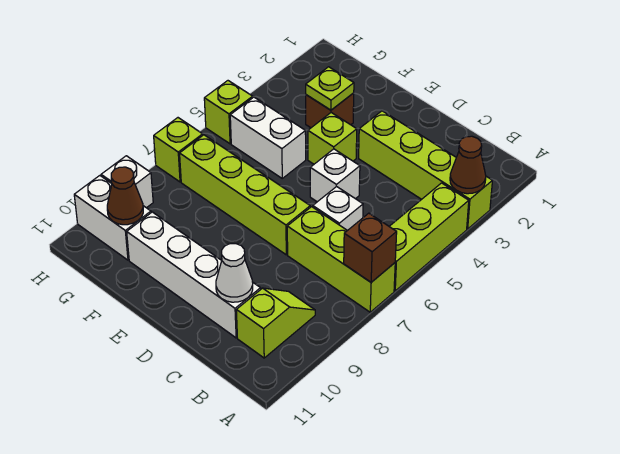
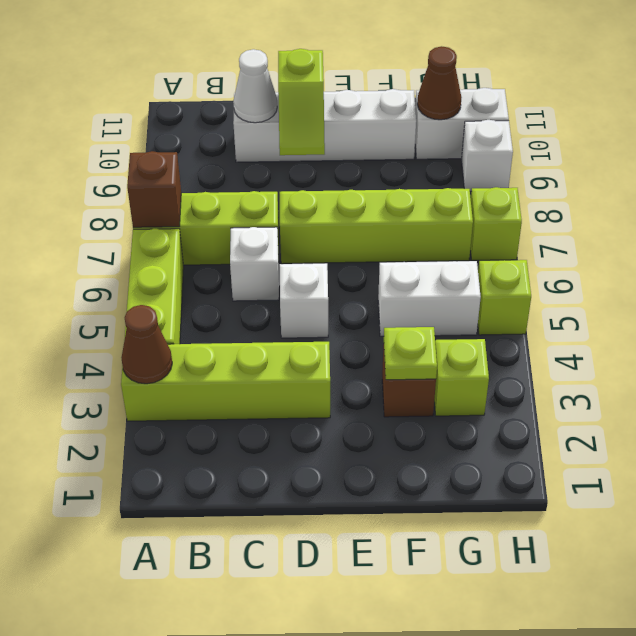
lime 1x2 slope [236,288,315,358] -> lime 1x2 slope moved to [278,49,325,155]
lime 1x1 brick [308,113,357,164] -> lime 1x1 brick moved to [434,339,489,416]

